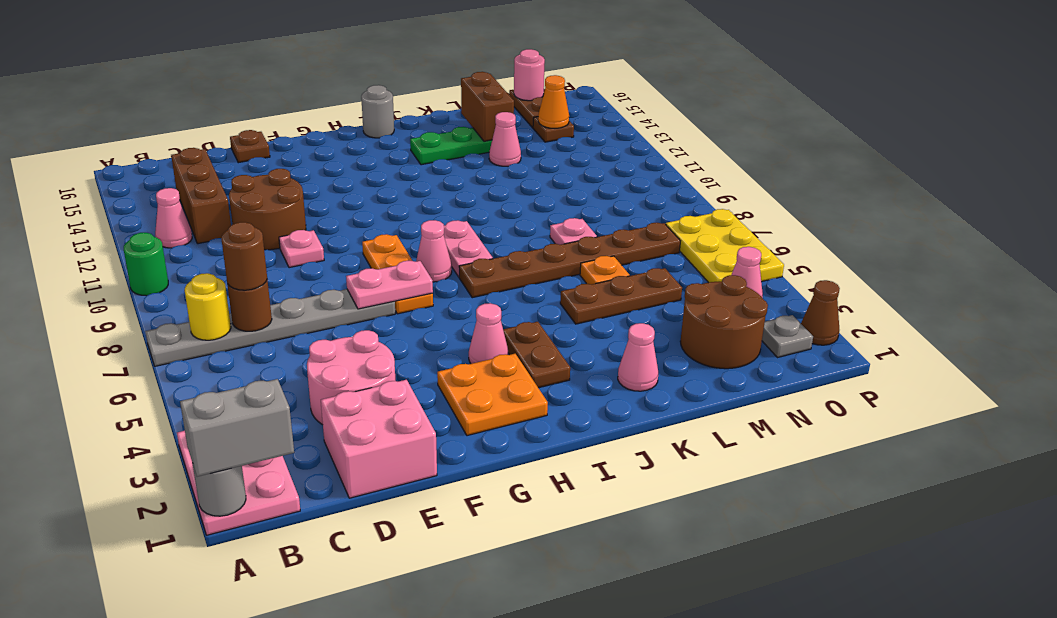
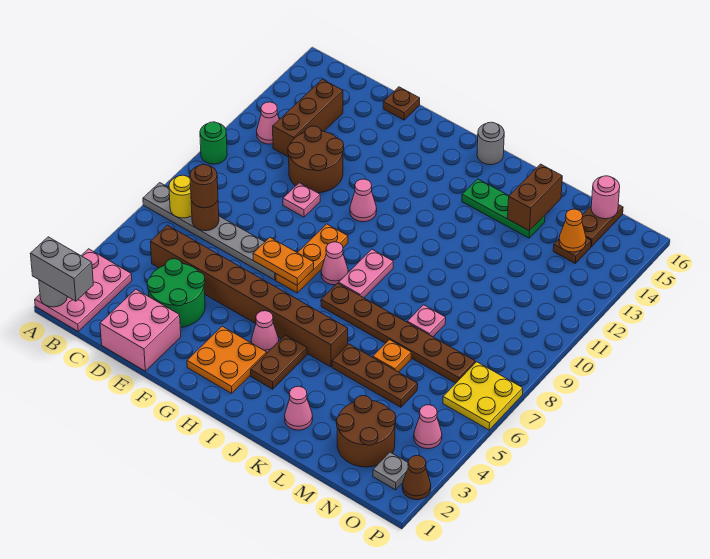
none -> brown 1x8 brick [150,225,348,367]
pink 2x2 round brick [307,330,395,425] -> green 2x2 round brick [147,259,205,328]
pink 1x2 plate [346,261,433,309] -> orange 1x2 plate [253,237,314,285]
pink 1x1 cone [489,112,521,166] -> pink 1x1 cone moved to [350,179,377,222]
yellow 2x3 plate [666,209,784,283] -> yellow 2x2 plate [443,362,523,430]

